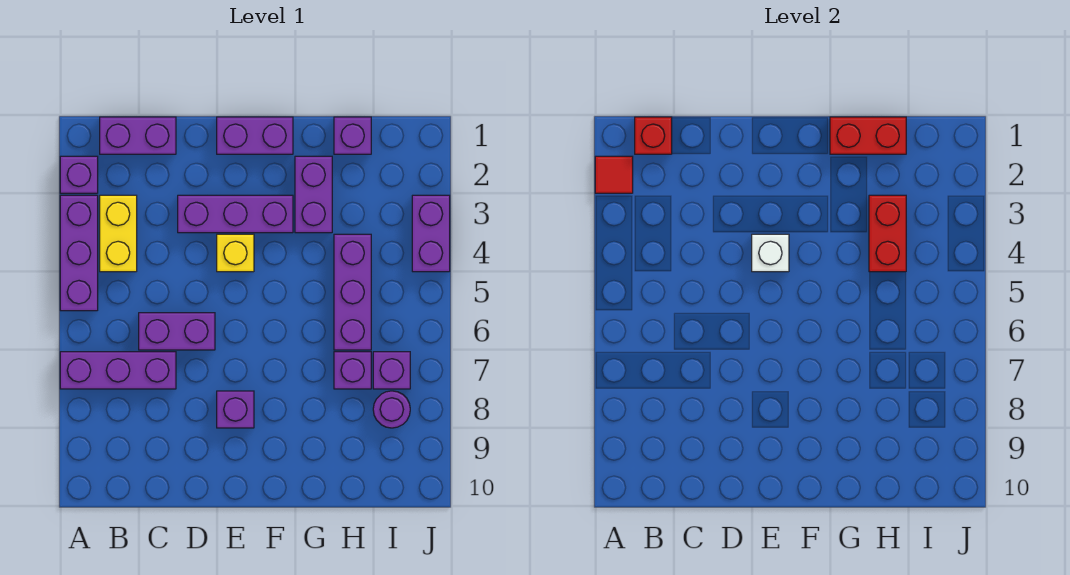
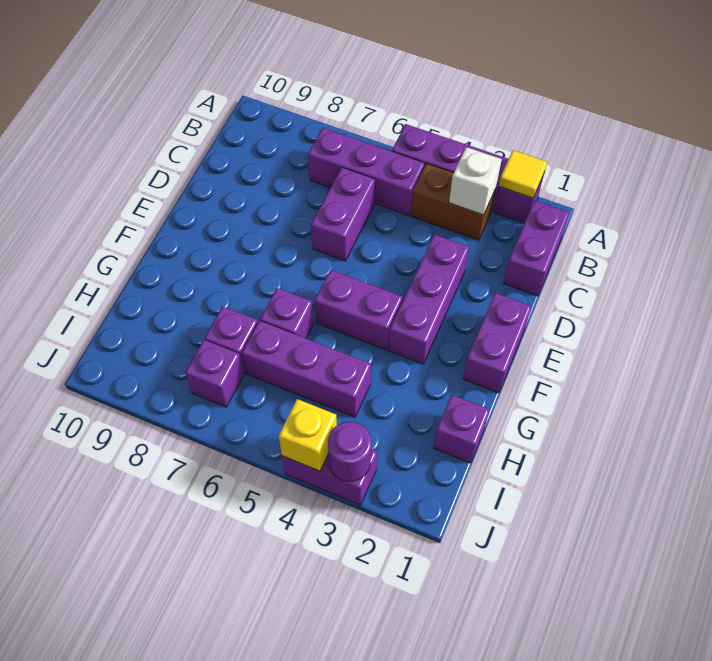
red 1x1 tile [595,156,633,193] -> yellow 1x1 tile [499,150,547,198]
purple 1x3 brick [60,352,176,389] -> purple 1x3 brick turned to [308,128,425,216]
red 1x1 brick [635,117,672,154] -> none
yellow 1x2 brick [100,195,137,272] -> brown 1x2 brick [411,163,496,240]
yellow 1x1 brick [217,234,254,272] -> yellow 1x1 brick moved to [279,399,337,471]
white 1x1 brick [752,234,789,272] -> white 1x1 brick moved to [449,147,502,215]
purple 1x1 brick [217,391,254,428] -> purple 1x1 brick moved to [260,288,313,338]
red 1x2 brick [830,117,906,154] -> none
purple 1x2 brick [295,156,332,233] -> purple 1x2 brick moved to [314,270,403,350]
red 1x2 brick [869,195,906,272] -> none
purple 1x1 round brick [373,391,410,428] -> purple 1x1 round brick moved to [328,422,371,481]

